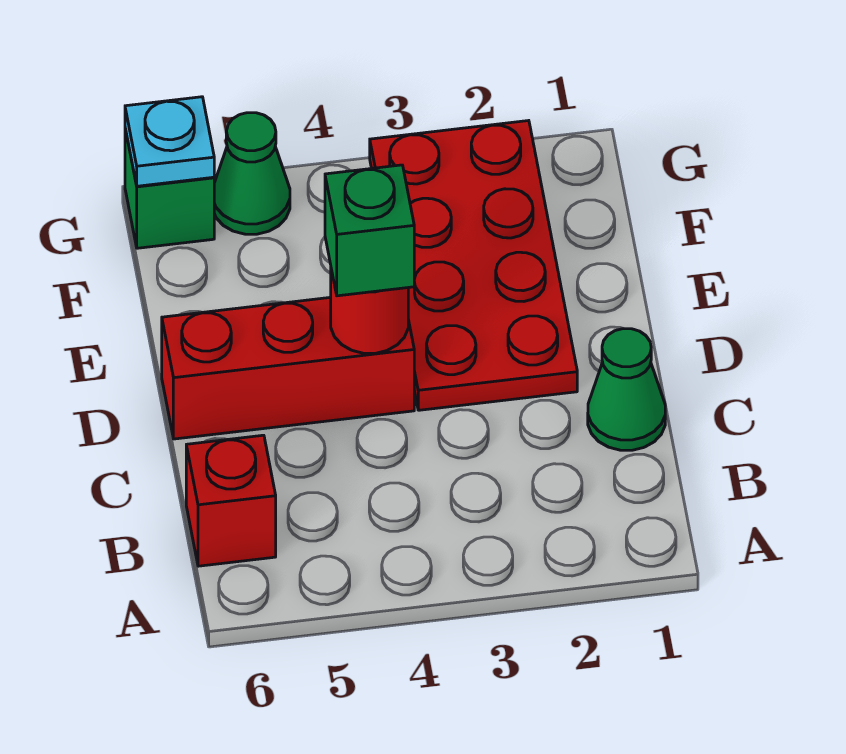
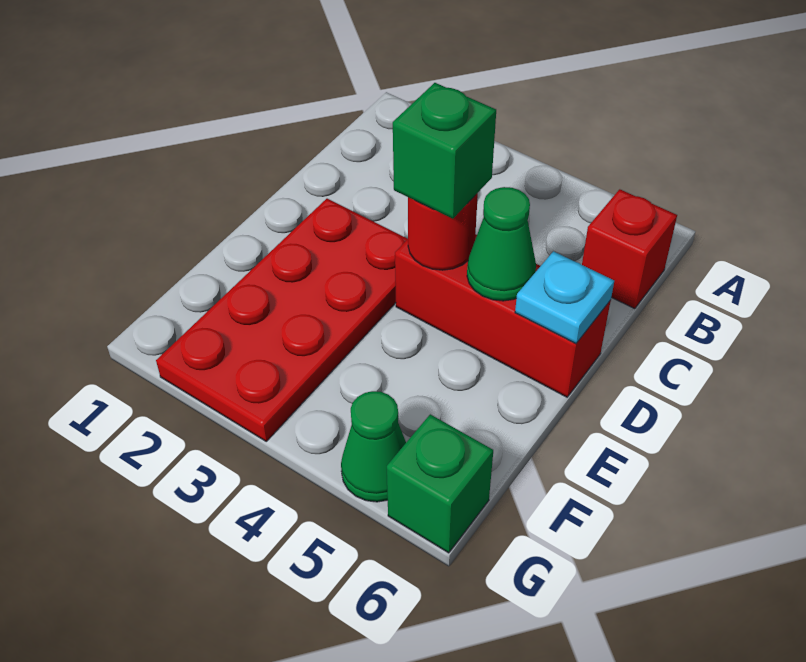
green 1x1 cone [588,329,665,450] -> green 1x1 cone moved to [467,187,536,301]
cyan 1x1 plate [125,97,214,186] -> cyan 1x1 plate moved to [515,251,614,344]

